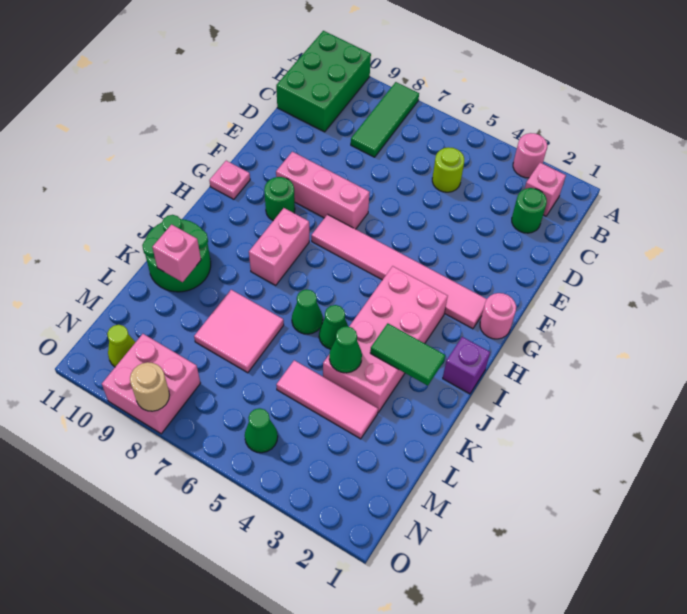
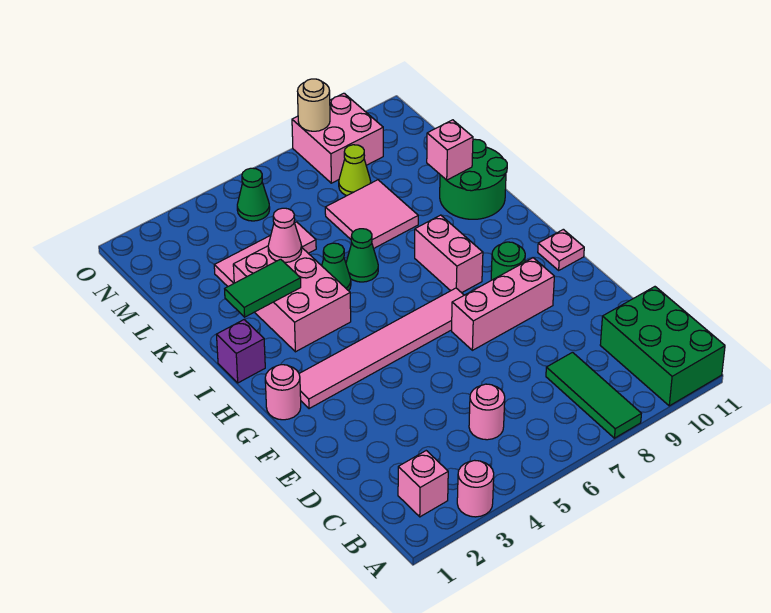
green 1x1 round brick [512,188,547,233] -> none
lime 1x1 round brick [432,147,464,192] -> pink 1x1 round brick [469,384,505,440]
pink 2x4 brick [323,266,448,412] -> pink 2x3 brick [233,246,351,352]
green 1x1 cone [329,326,362,373] -> pink 1x1 cone [268,208,302,263]
lime 1x1 cone [107,325,135,367] -> lime 1x1 cone moved to [339,145,371,196]

